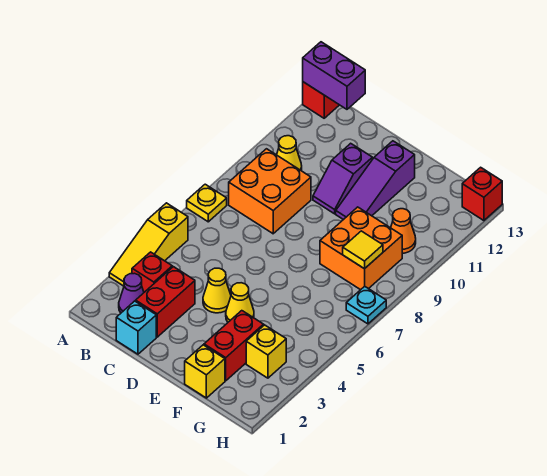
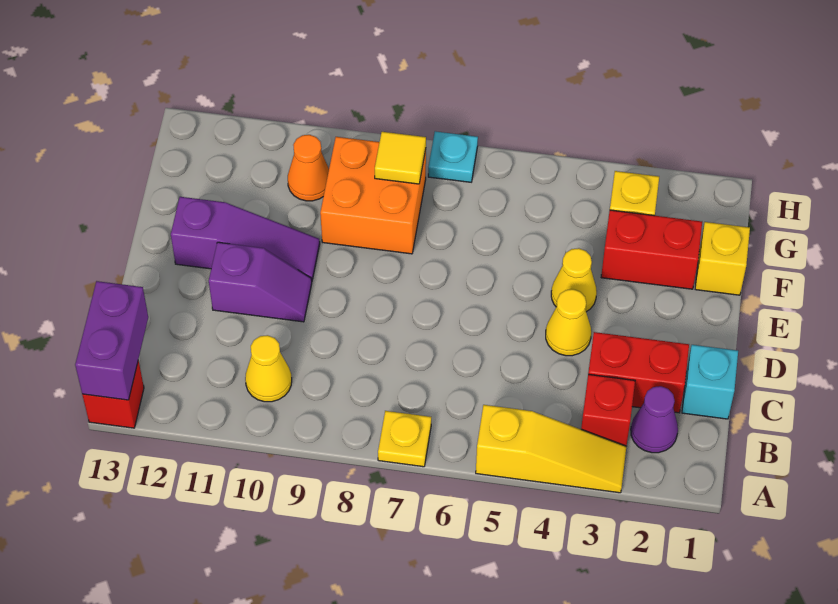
orange 2x2 brick [229,149,311,234] -> none
red 1x1 brick [462,167,502,221] -> none

